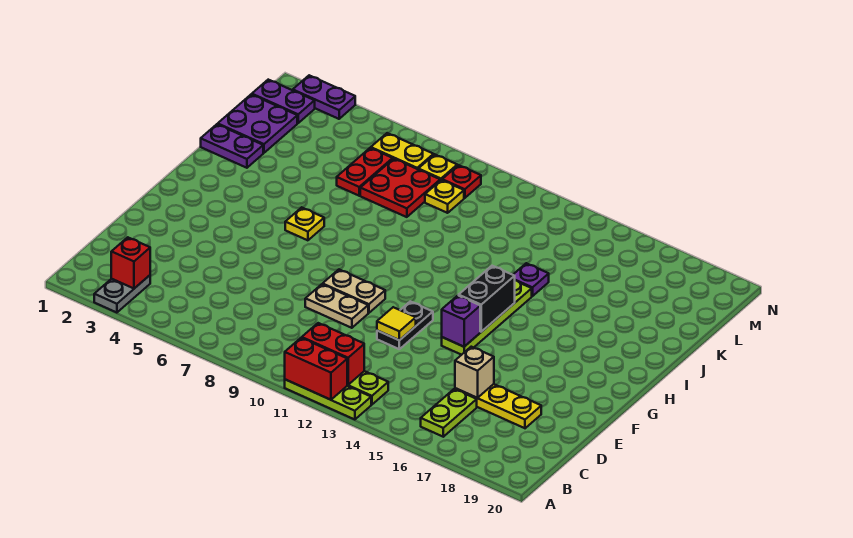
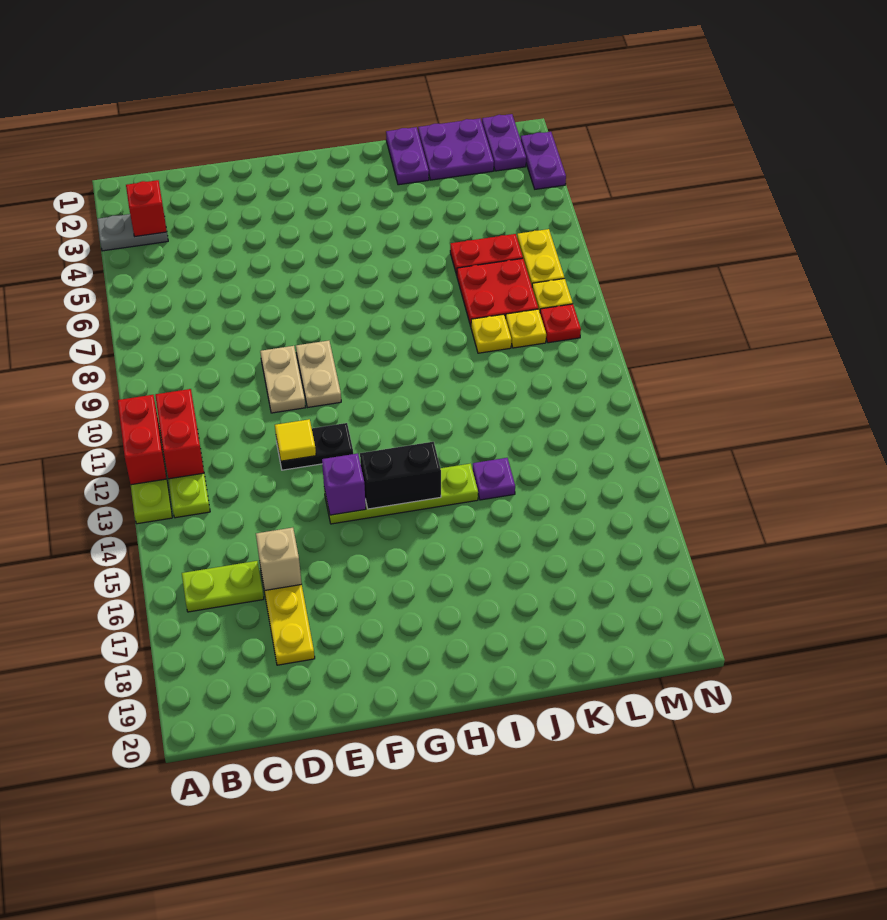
yellow 1x1 plate [285,207,324,240] -> yellow 1x1 plate moved to [471,314,511,353]

